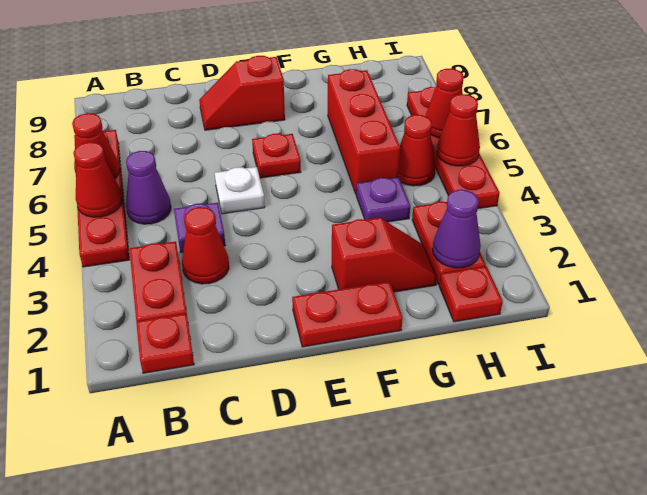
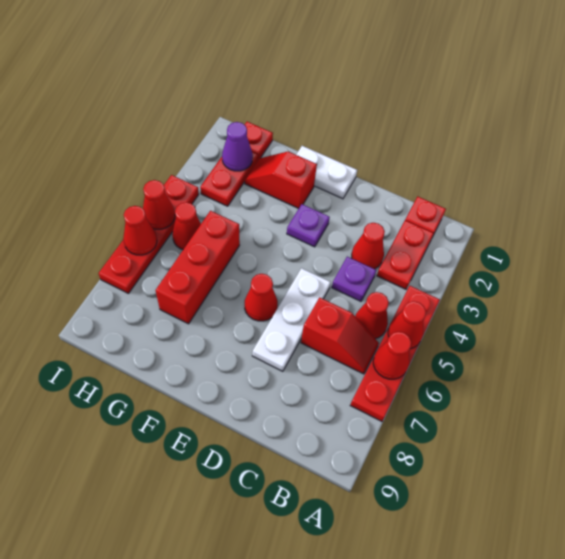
purple 1x1 cone [126,151,171,224] -> red 1x1 cone [355,292,389,339]
white 1x1 plate [215,167,265,214] -> white 1x3 plate [252,268,331,371]
red 1x2 slope [199,56,285,130] -> red 1x2 slope moved to [301,297,379,374]
red 1x2 plate [292,281,403,347] -> white 1x2 plate [296,146,357,199]
red 1x1 plate [252,134,301,178] -> red 1x1 cone [245,274,278,321]
purple 1x1 plate [356,177,410,222] -> purple 1x1 plate moved to [287,204,330,247]

